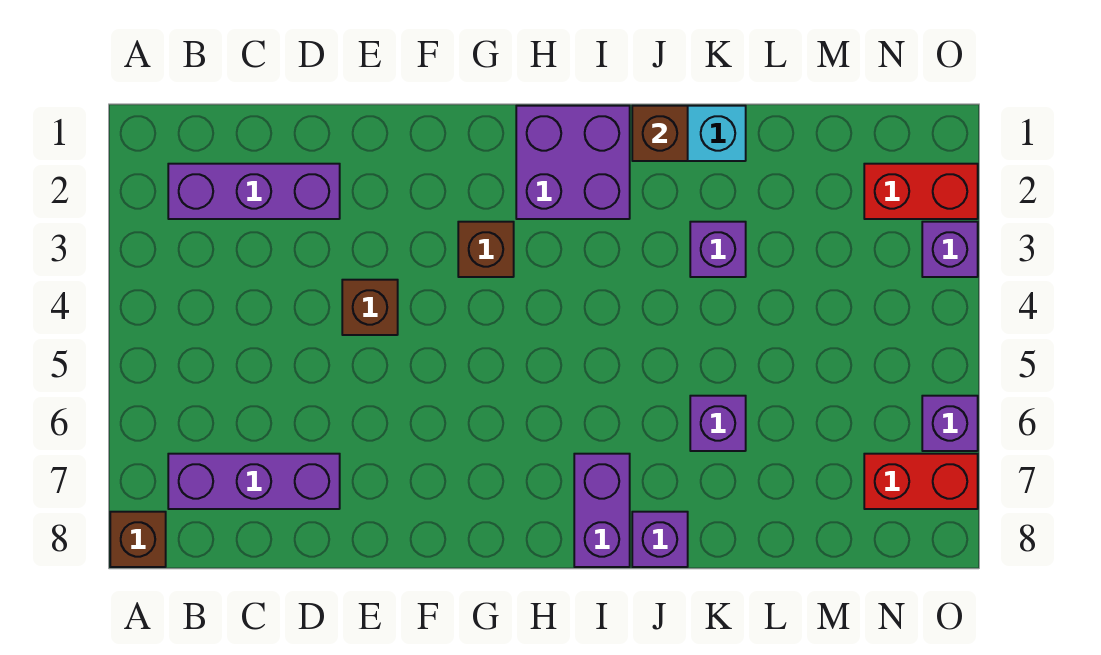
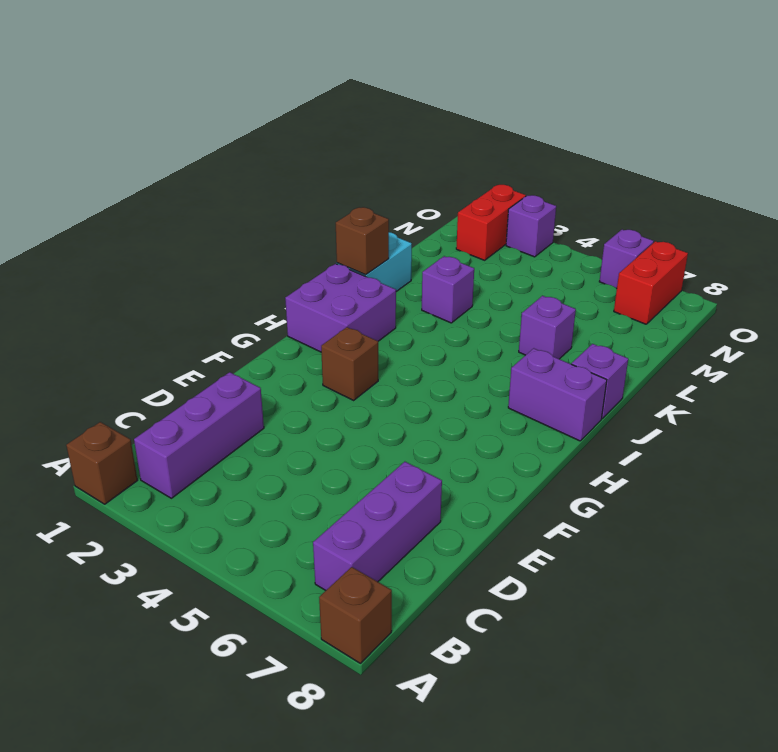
brown 1x1 brick [342,280,398,335] -> brown 1x1 brick moved to [66,422,138,504]

